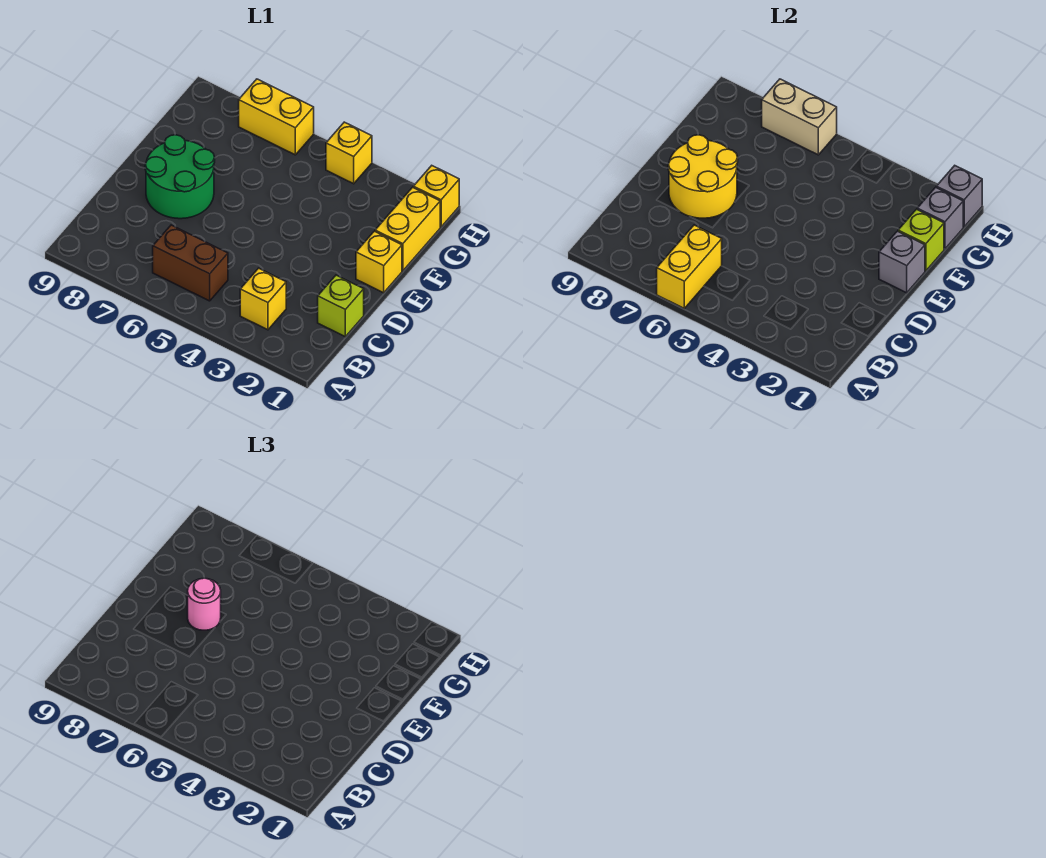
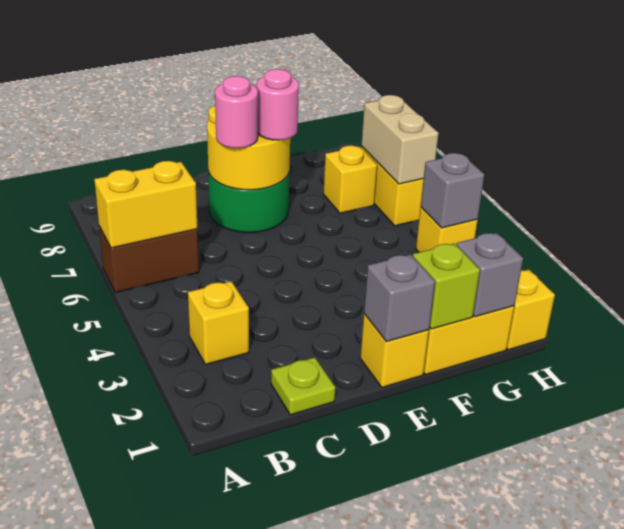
brown 1x2 brick [153,225,228,301] -> brown 1x2 brick turned to [99,226,199,292]
lime 1x1 brick [318,275,364,337] -> lime 1x1 plate [271,357,336,415]
none -> pink 1x1 round brick [215,76,258,148]
none -> yellow 1x1 brick [323,146,377,213]
grey 1x1 brick [936,166,982,227] -> grey 1x1 brick moved to [421,153,485,228]

